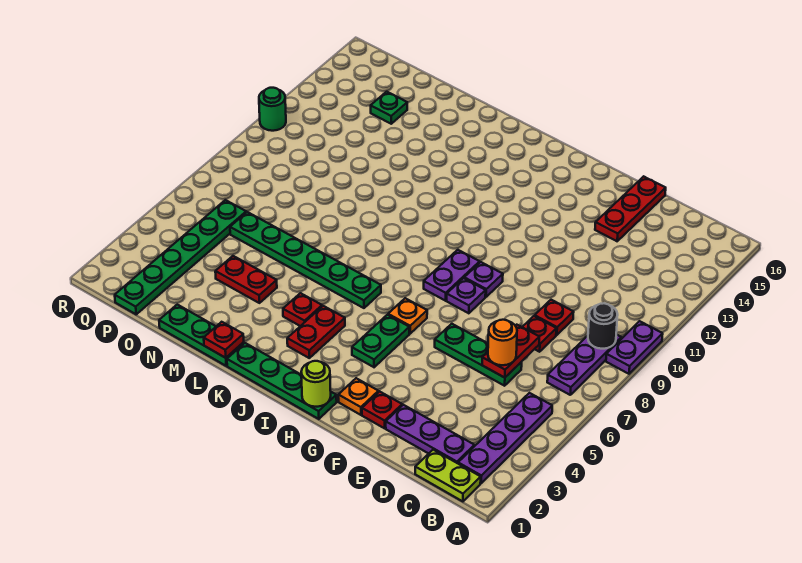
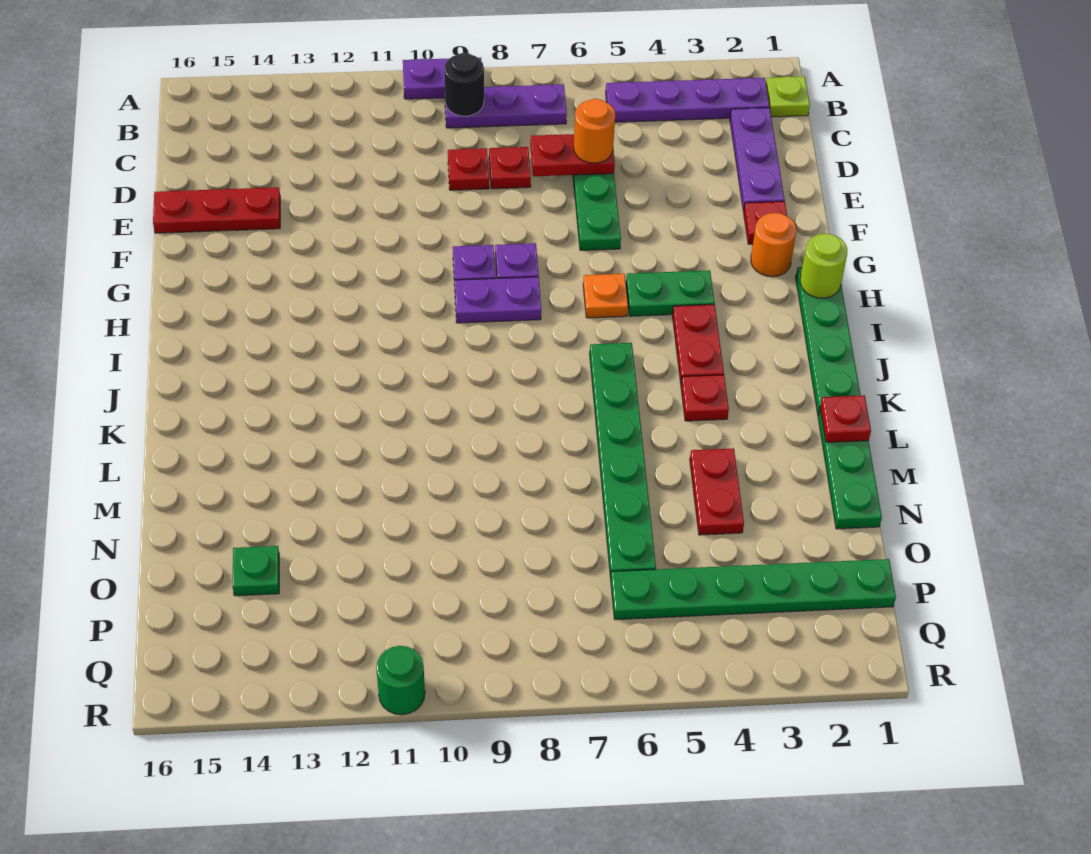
lime 1x2 plate [415,450,481,501] -> lime 1x1 plate [766,76,810,117]
orange 1x1 plate [338,378,378,415] -> orange 1x1 round brick [751,213,796,277]
red 1x2 plate [287,306,345,358] -> red 1x2 plate turned to [673,304,724,383]

